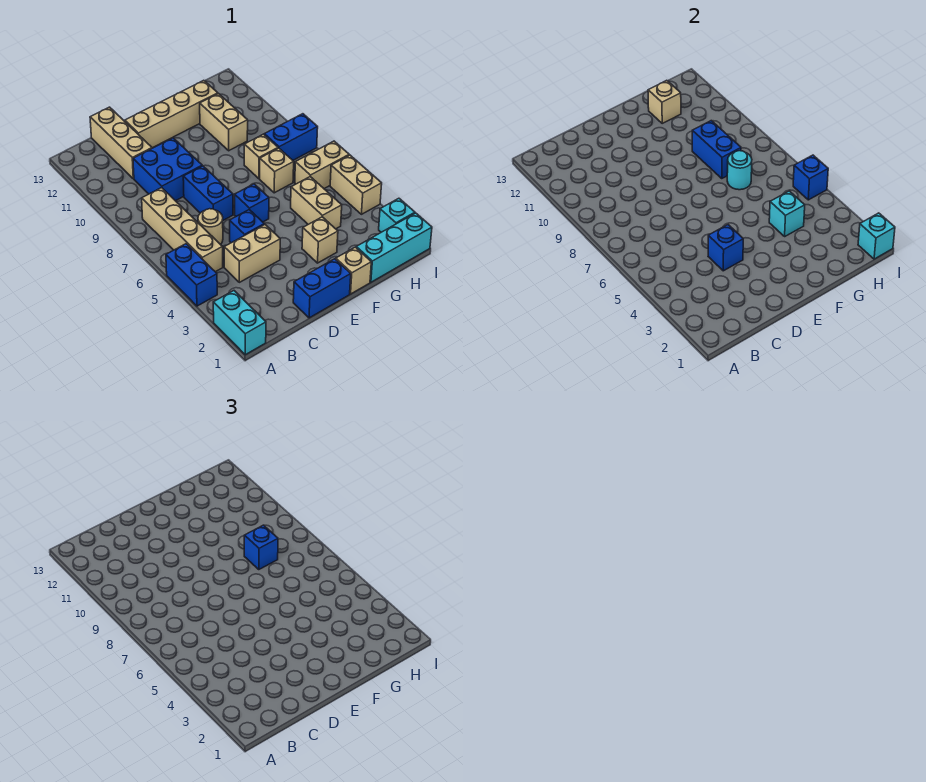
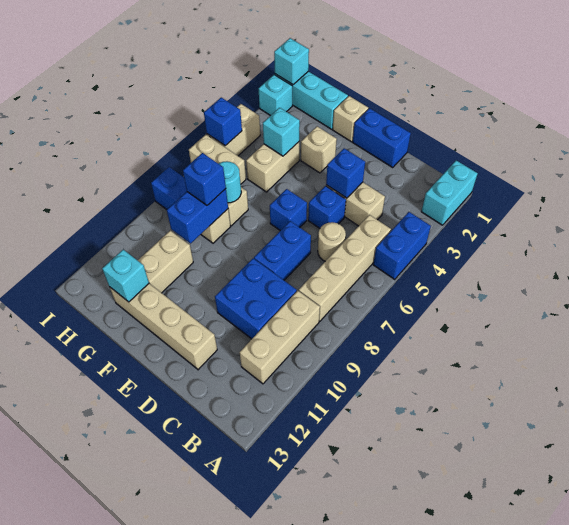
tan 1x3 brick [90,107,152,179] -> tan 1x3 brick moved to [240,291,320,384]
tan 1x1 brick [648,80,681,123] -> cyan 1x1 brick [102,250,149,302]

